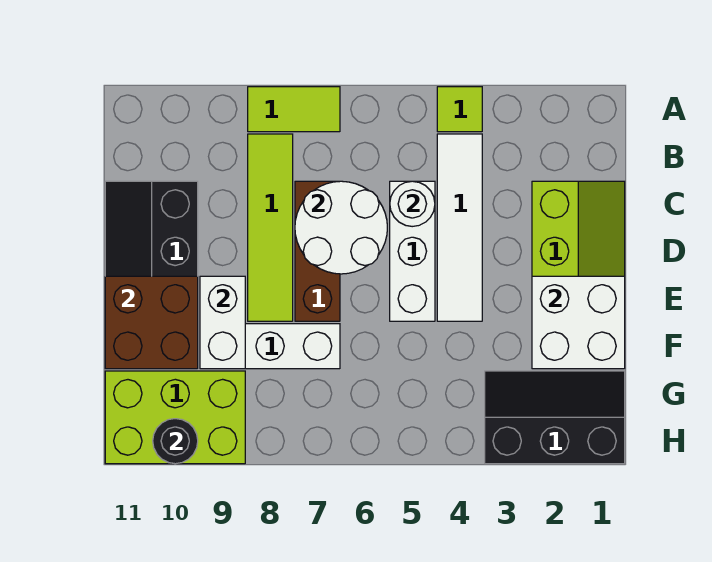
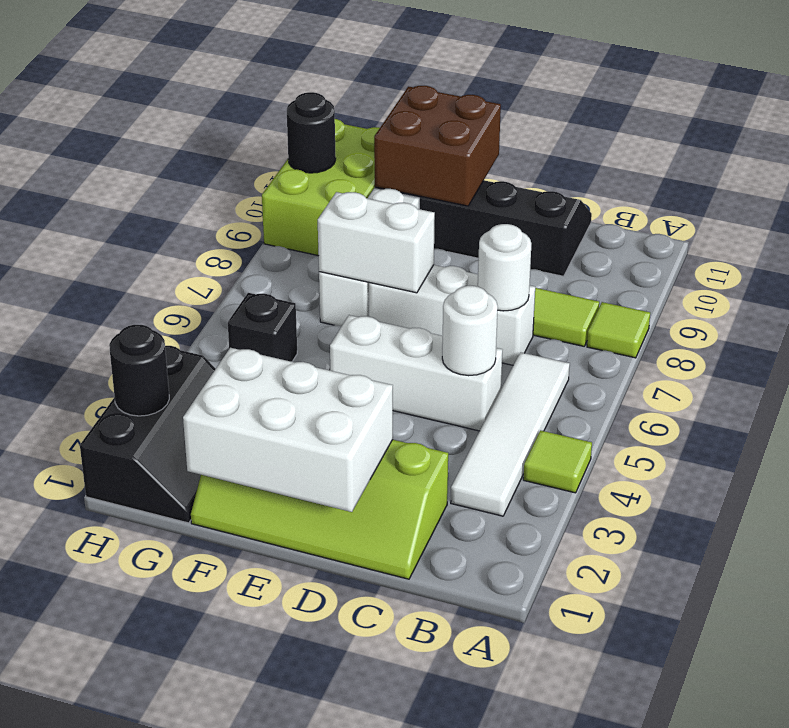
lime 1x2 tile [248,87,340,132] -> lime 1x1 tile [587,302,650,358]
white 1x4 tile [437,134,482,321] -> white 1x4 tile turned to [451,352,570,516]
white 2x2 round brick [295,181,387,274] -> white 1x1 round brick [478,224,531,311]
brown 1x3 brick [295,181,340,321] -> white 1x3 brick [369,265,535,365]
white 2x2 brick [532,276,625,369] -> white 2x3 brick [183,348,393,512]
white 1x2 brick [200,276,245,369] -> white 1x2 brick moved to [318,192,435,293]
none -> black 1x1 brick [228,293,297,362]
none -> black 1x1 round brick [109,325,169,416]

